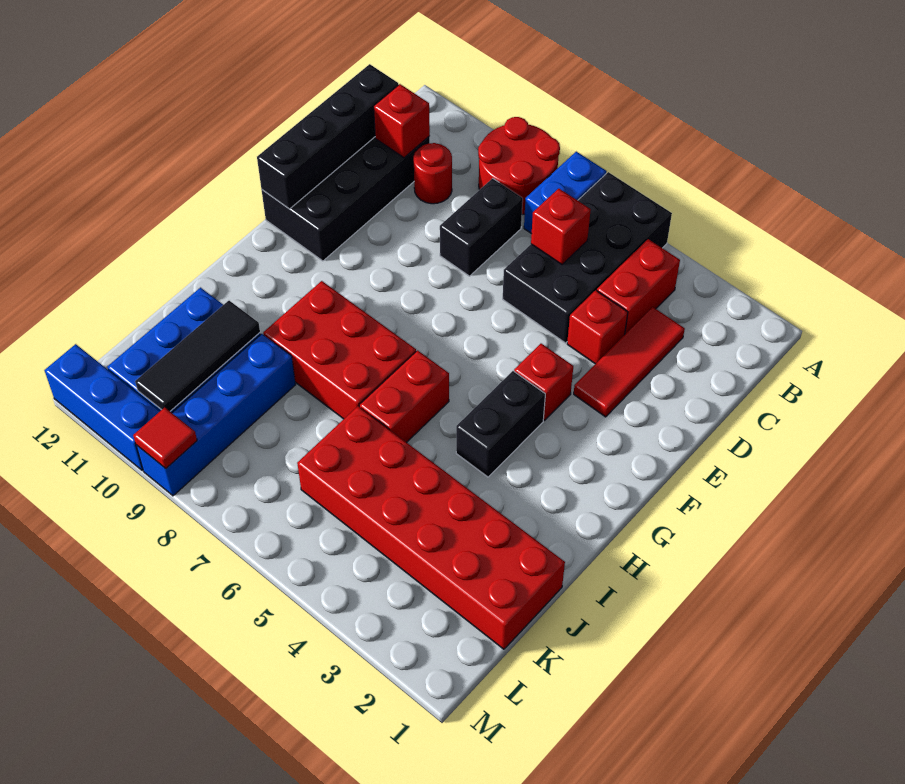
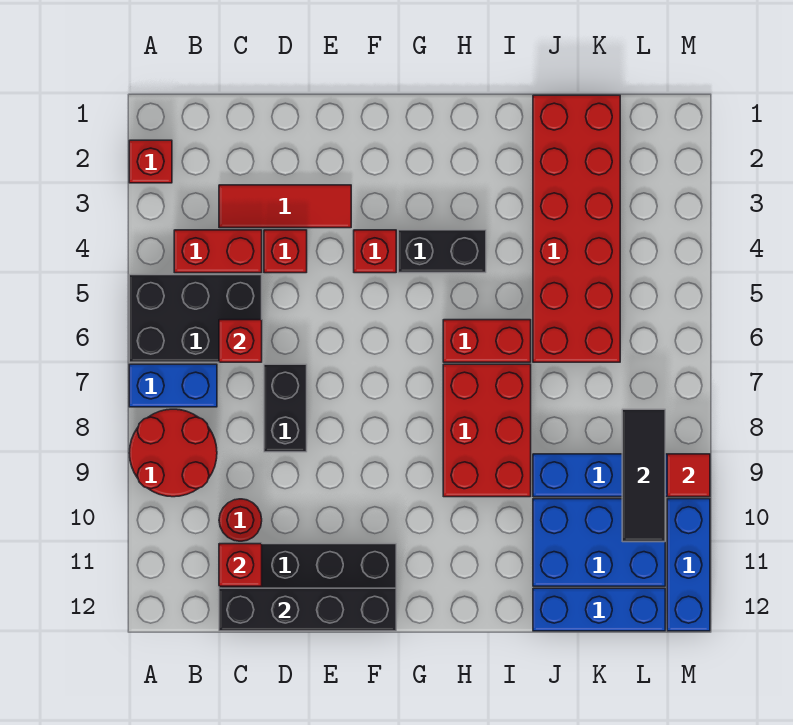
none -> red 1x1 brick [129,140,172,183]
black 2x4 brick [503,172,672,343] -> black 2x3 brick [129,275,262,362]
black 1x2 brick [440,178,523,276] -> black 1x2 brick turned to [264,364,307,452]
black 1x3 tile [135,301,260,411] -> black 1x3 tile turned to [622,409,665,542]
none -> blue 1x3 brick [533,588,665,631]

